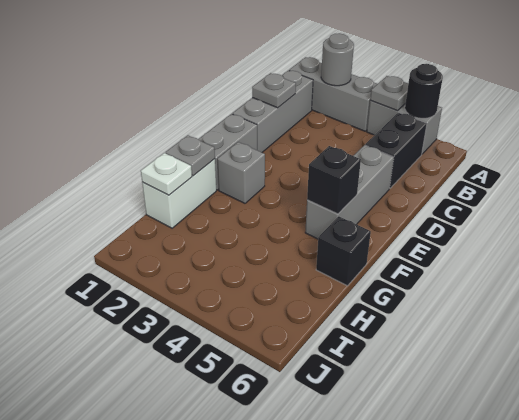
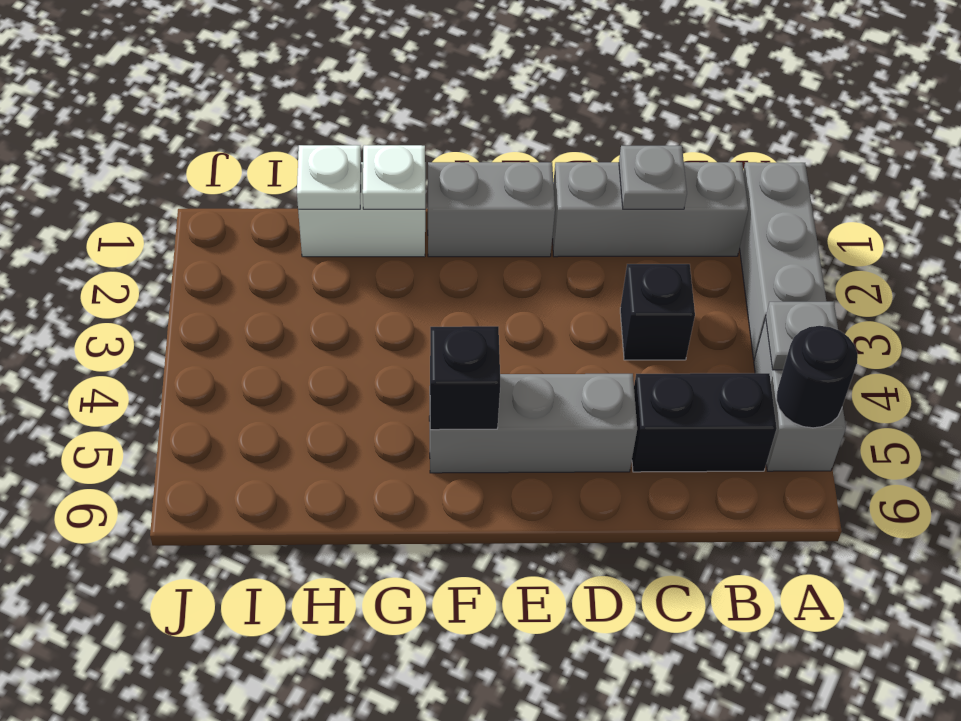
grey 1x1 round brick [321,33,354,86] -> none
grey 1x1 brick [217,142,265,203] -> none
grey 1x1 plate [166,135,215,176] -> white 1x1 plate [363,145,425,209]
black 1x1 brick [316,216,371,286] -> black 1x1 brick moved to [620,264,695,360]

